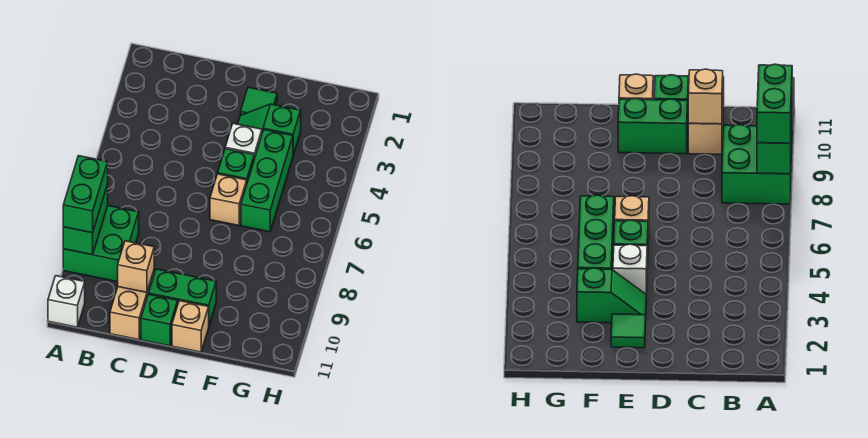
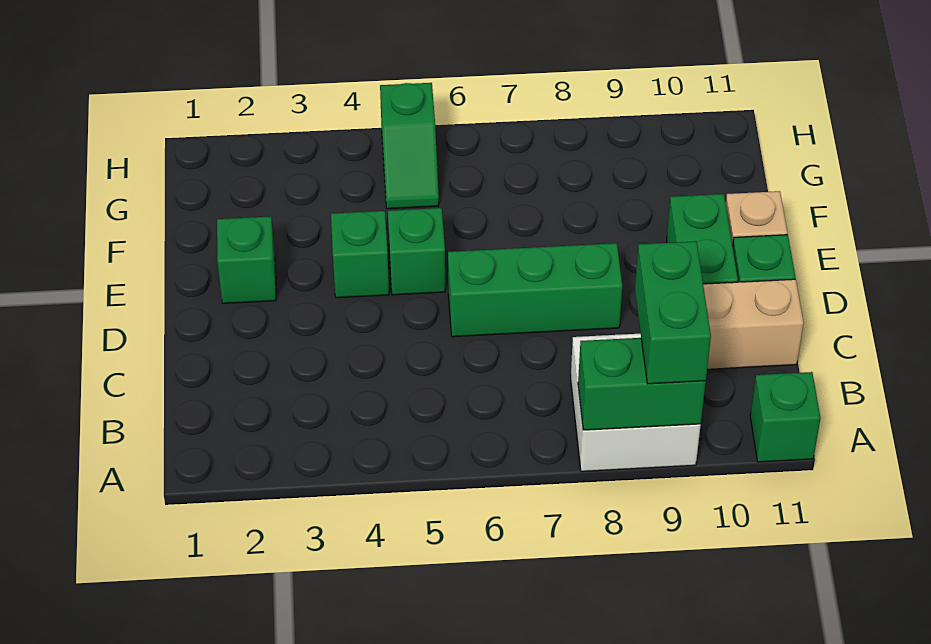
green 2x2 brick [63,206,139,282] -> white 2x2 brick [571,334,701,471]
green 1x2 brick [63,156,108,233] -> green 1x2 brick turned to [635,241,711,384]
white 1x1 brick [48,276,85,327] -> green 1x1 brick [750,372,821,462]
tan 1x1 brick [118,241,154,292] -> none
green 1x1 tile [241,87,277,115] -> green 1x1 brick [217,216,276,303]
green 1x2 slope [238,104,301,155] -> green 1x2 slope moved to [380,83,439,209]
white 1x1 brick [225,123,262,159] -> green 1x1 brick [331,211,389,298]
tan 1x1 brick [210,174,247,226] -> none
green 1x3 brick [241,130,293,232] -> green 1x3 brick moved to [448,243,622,337]

